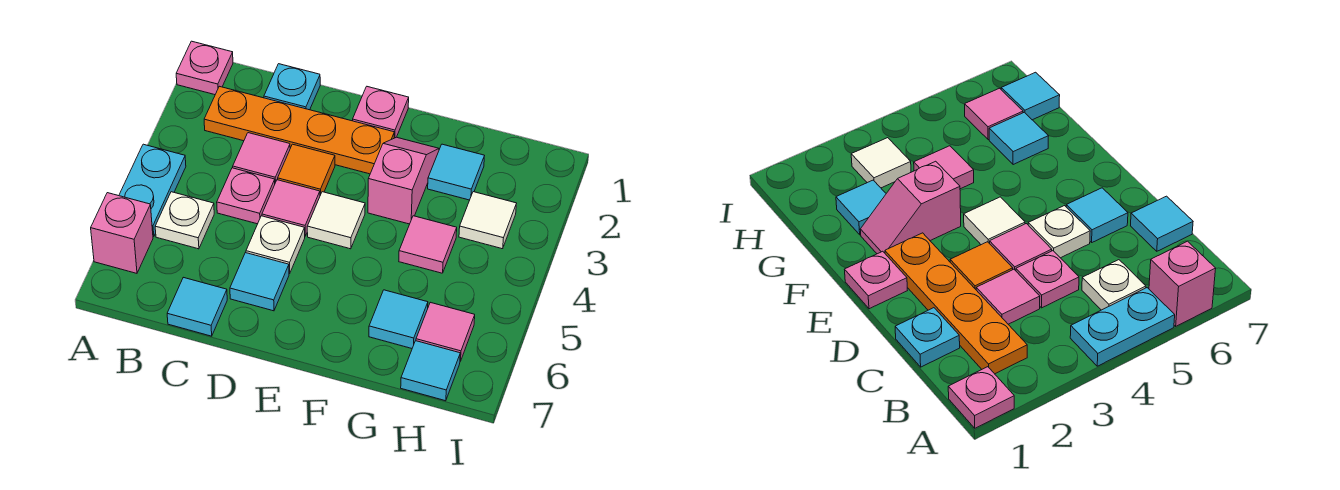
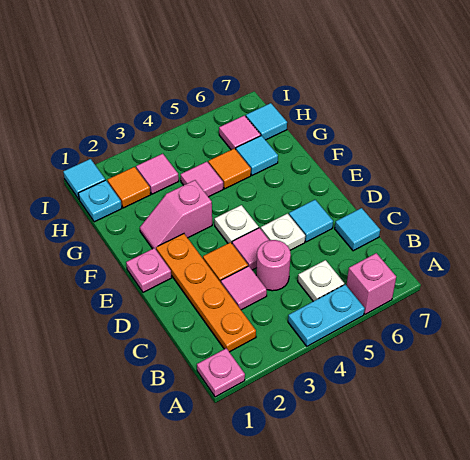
cyan 1x1 plate [264,64,320,110] -> cyan 1x1 plate moved to [78,180,122,222]
pink 1x1 plate [217,168,275,224] -> pink 1x1 round brick [256,240,291,291]
white 1x1 tile [307,192,365,249] -> white 1x1 plate [214,205,259,243]
cyan 1x1 tile [428,144,484,200] -> cyan 1x1 tile moved to [63,159,105,199]
none -> orange 1x1 tile [208,148,251,189]
none -> orange 1x1 tile [107,167,151,208]
white 1x1 tile [459,192,517,249] -> pink 1x1 tile [136,154,179,194]

